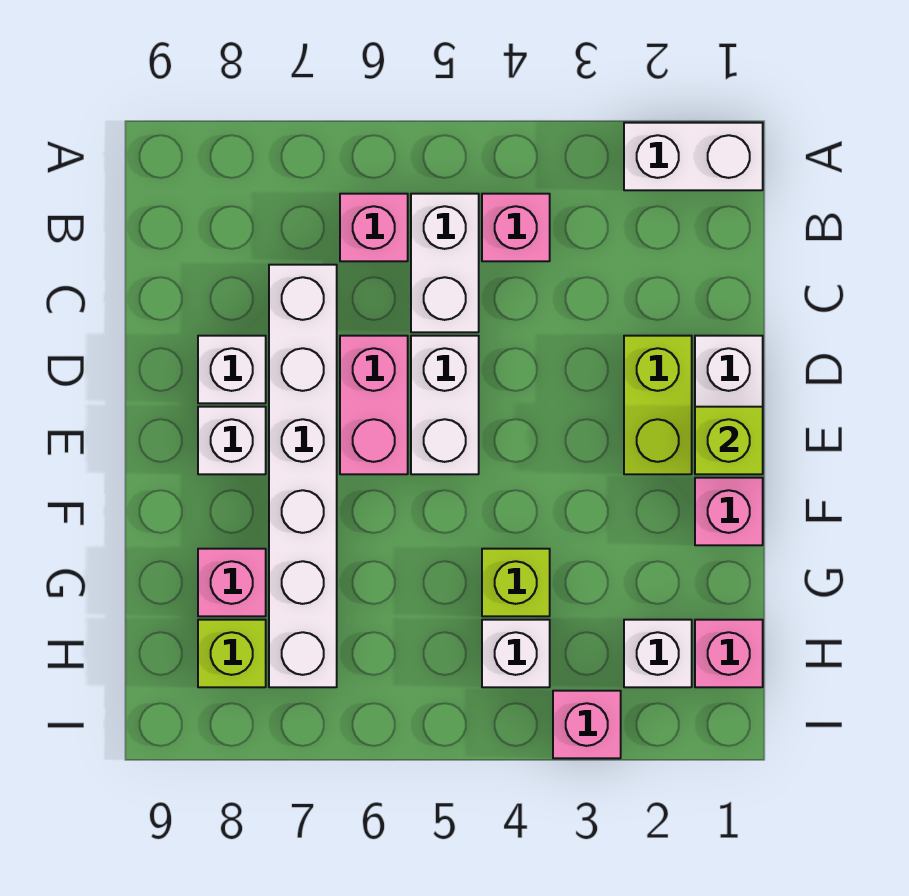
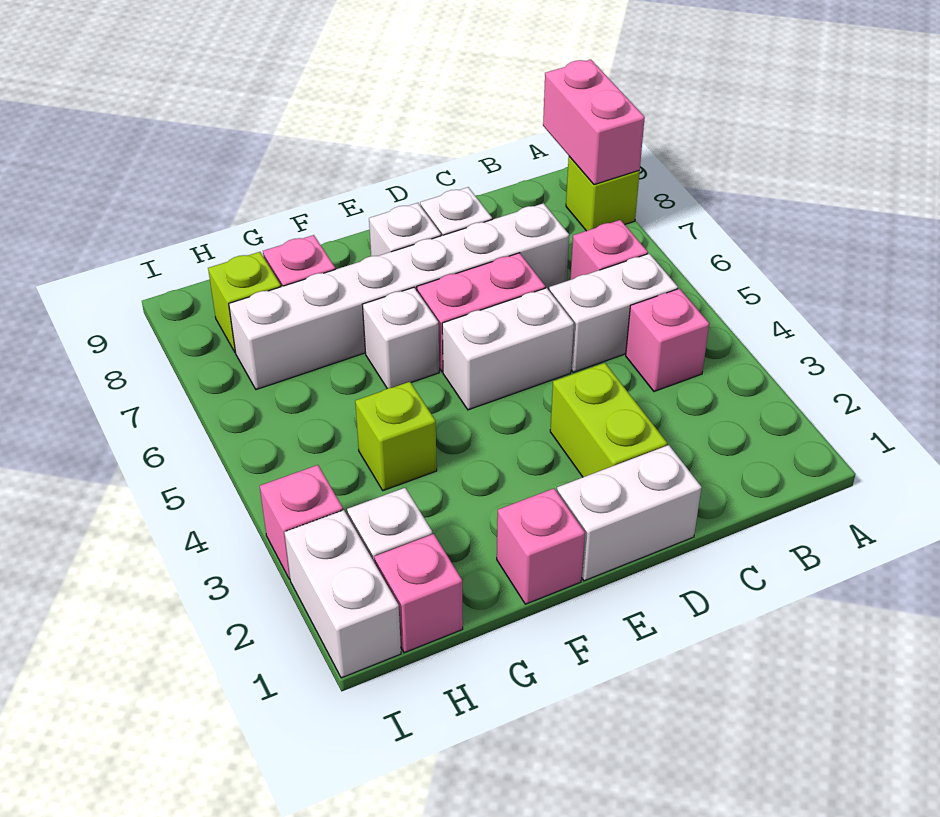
white 1x2 brick [624,123,763,190] -> white 1x2 brick moved to [284,510,401,678]
none -> pink 1x2 brick [543,60,645,185]
lime 1x2 brick [624,336,692,474] -> lime 1x2 brick turned to [550,363,667,477]
lime 1x1 brick [695,407,763,474] -> lime 1x1 brick moved to [566,156,640,231]
white 1x1 brick [482,620,550,687] -> white 1x1 brick moved to [362,287,439,389]

